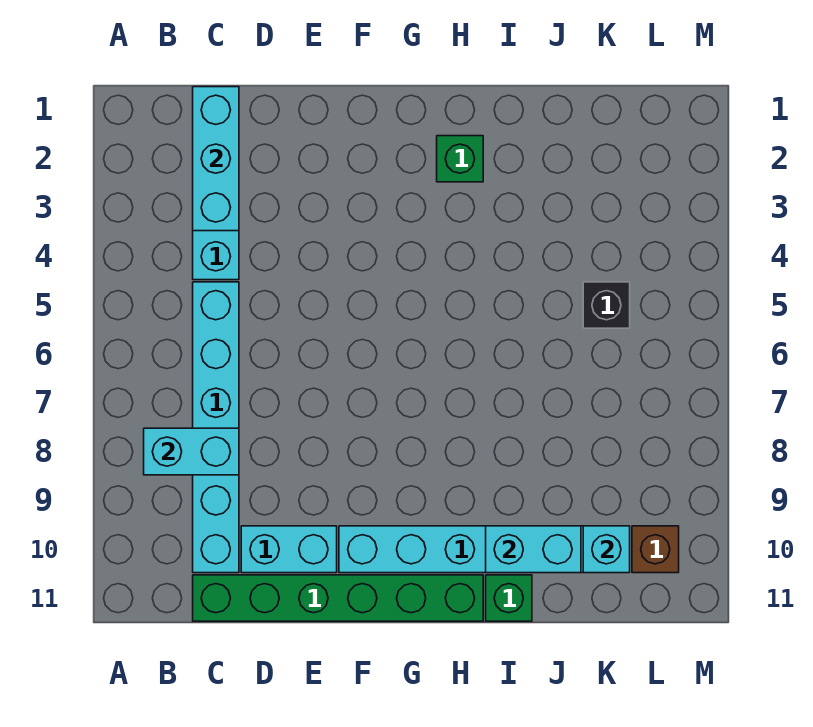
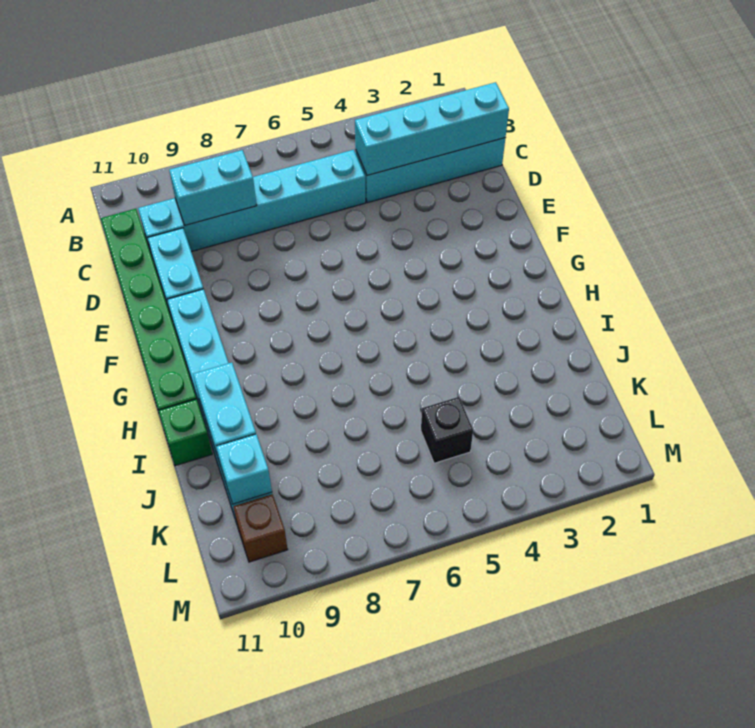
cyan 1x2 brick [144,428,239,475] -> cyan 1x2 brick turned to [169,150,257,226]
cyan 1x3 brick [193,87,239,231] -> cyan 1x4 brick [355,82,509,176]
green 1x1 brick [437,136,483,182] -> none

